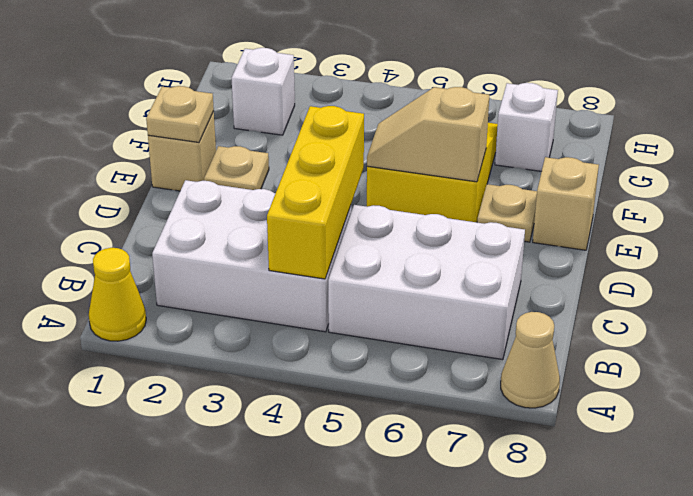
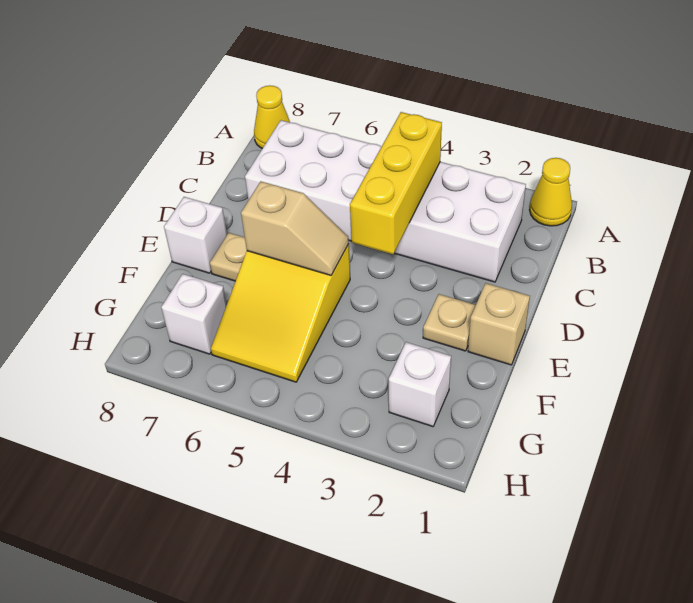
tan 1x1 cone [501,312,560,408] -> yellow 1x1 cone [254,86,290,149]
tan 1x1 plate [146,86,214,142] -> none
tan 1x1 brick [533,157,599,250] -> white 1x1 brick [164,197,227,273]

